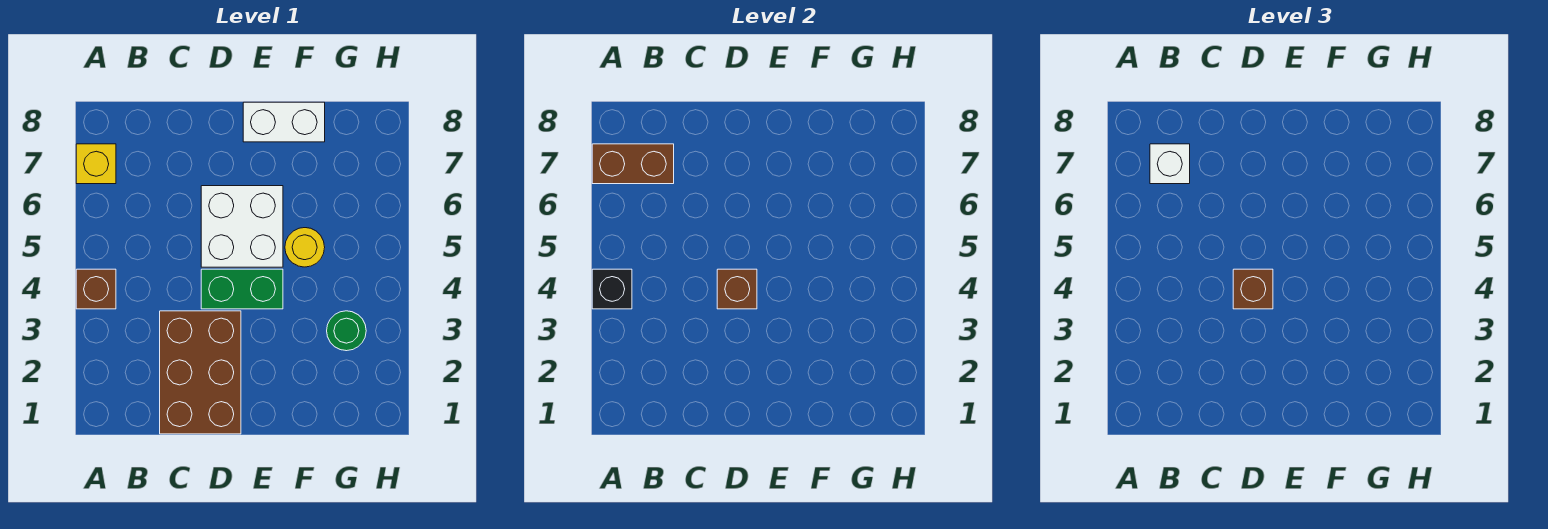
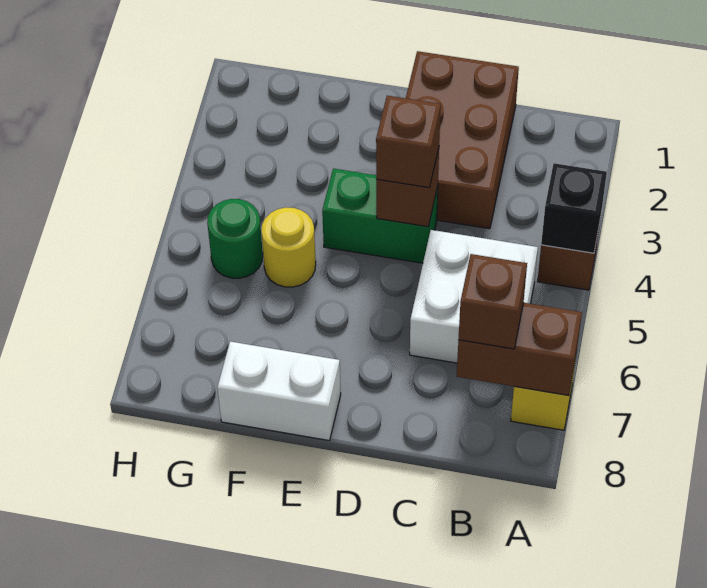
white 1x1 brick [1150,144,1190,184] -> brown 1x1 brick [459,254,527,349]
white 2x2 brick [201,186,283,267] -> white 2x2 brick moved to [410,230,538,363]
green 1x1 round brick [327,311,366,351] -> green 1x1 round brick moved to [207,199,263,278]

